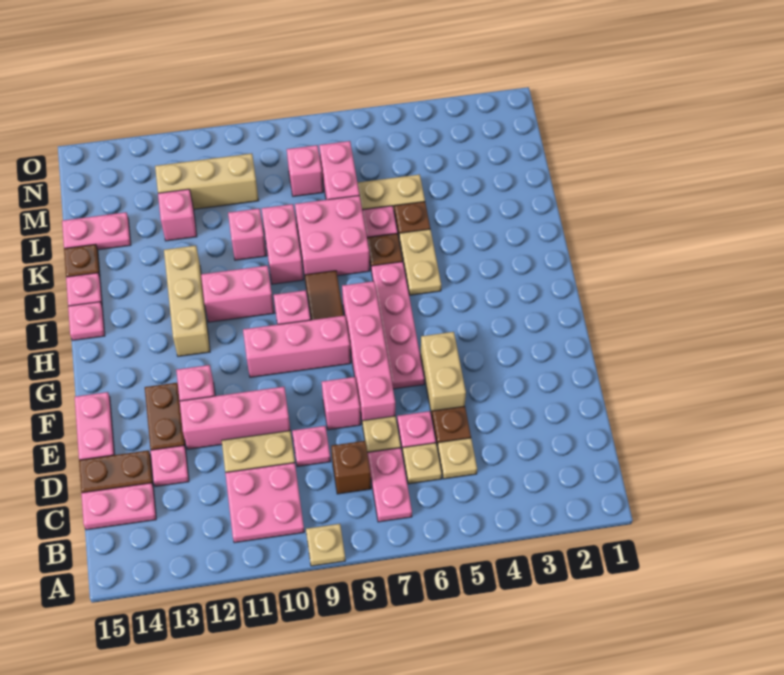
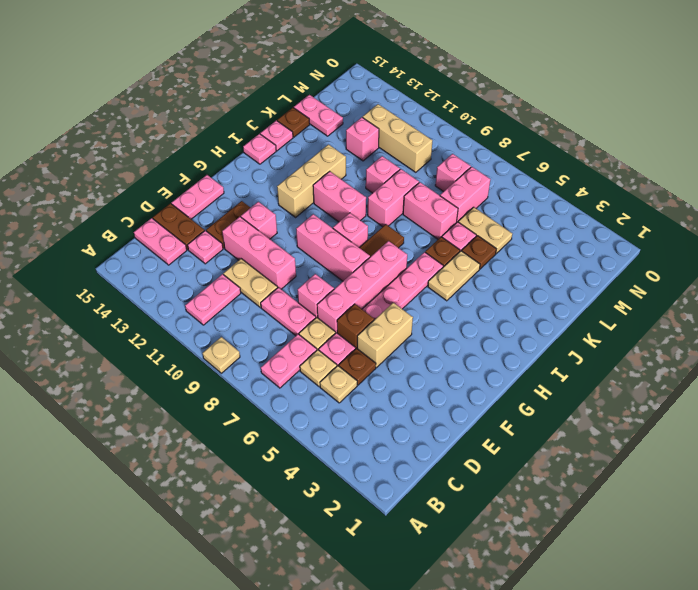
pink 2x2 plate [225,463,304,543] -> pink 1x2 plate [185,274,241,325]
brown 1x1 brick [331,441,371,494] -> brown 1x1 brick moved to [337,304,374,349]
pink 1x1 plate [292,426,331,467] -> pink 1x2 plate [261,287,316,336]
pink 2x2 brick [295,196,370,276] -> pink 1x2 brick [403,182,458,239]

